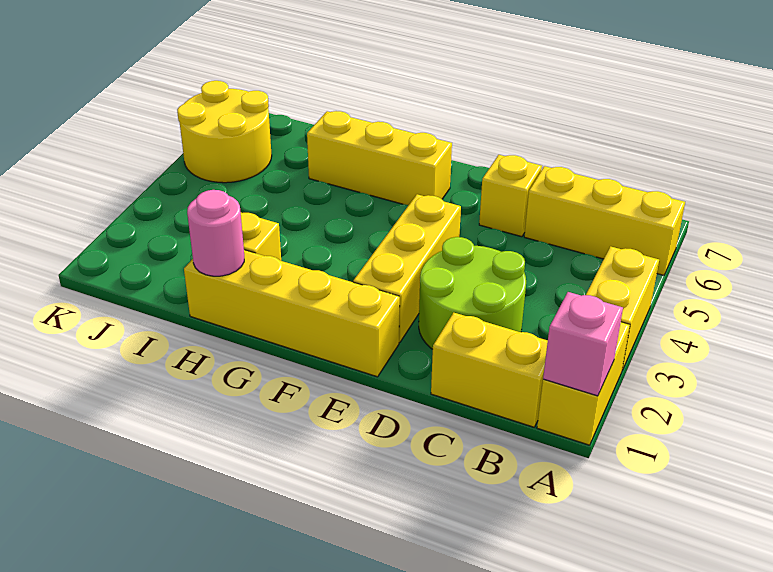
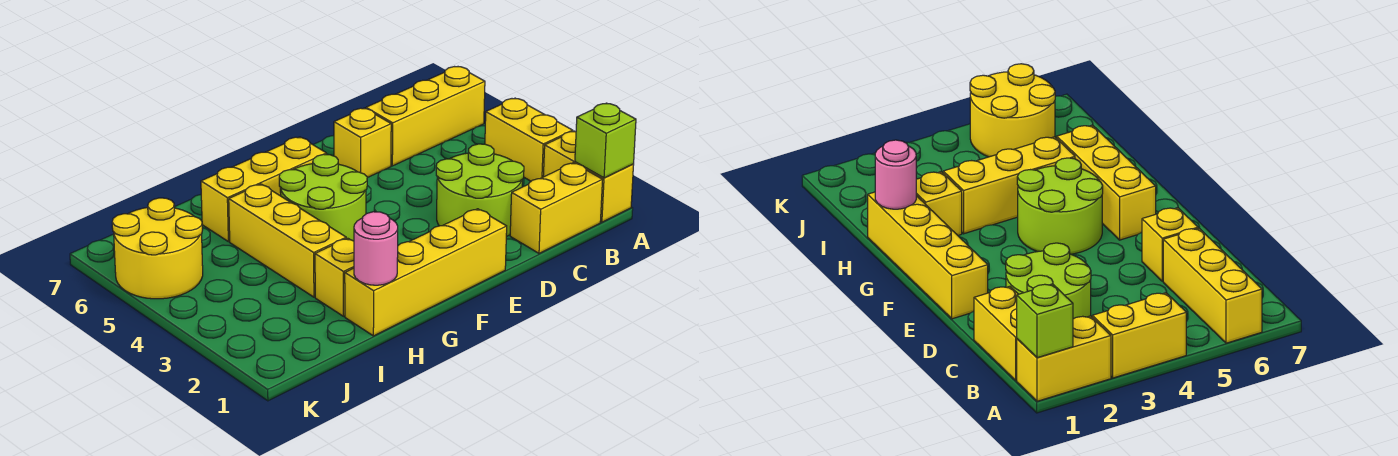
pink 1x1 brick [543,292,623,396] -> lime 1x1 brick [575,103,636,178]
yellow 1x3 brick [353,194,461,343] -> yellow 1x3 brick moved to [229,184,346,297]
none -> lime 2x2 round brick [279,154,367,241]

